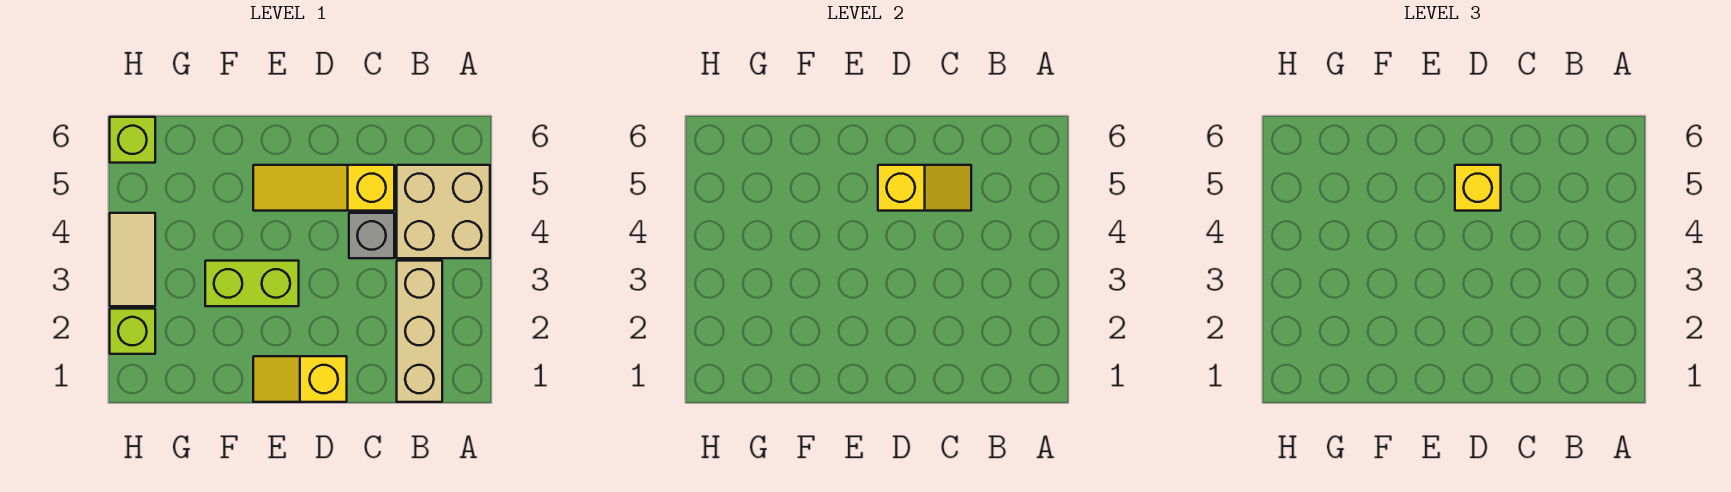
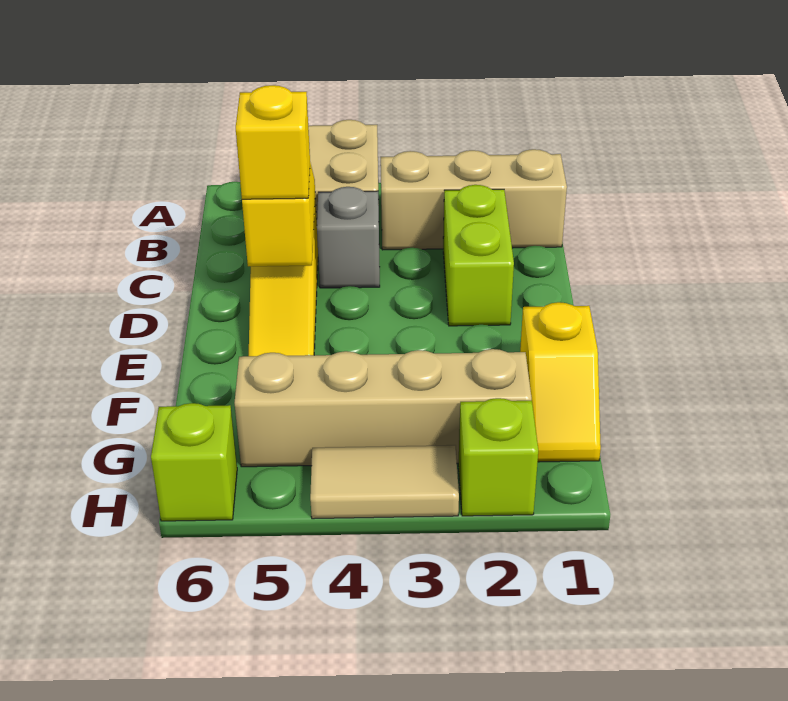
yellow 1x2 slope [253,356,347,402] -> yellow 1x2 slope moved to [520,302,601,462]
lime 1x2 brick [205,261,299,306] -> lime 1x2 brick moved to [443,185,514,326]
none -> tan 1x4 brick [235,349,532,467]

